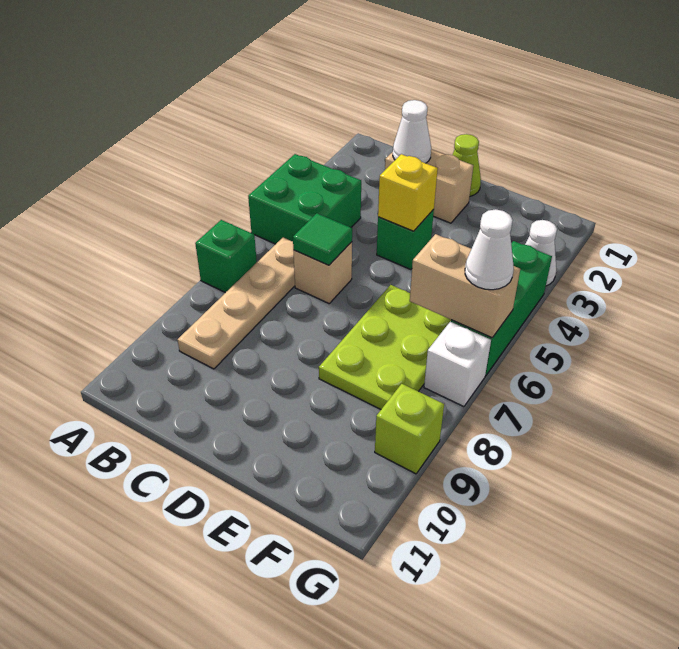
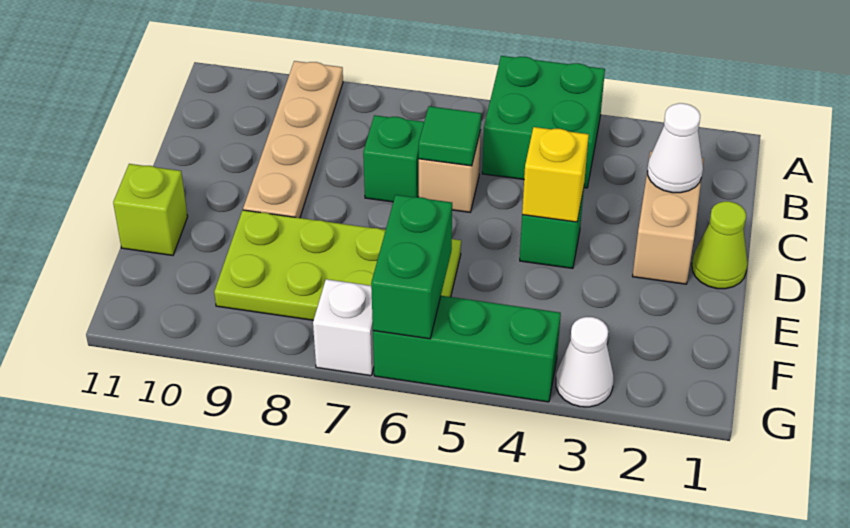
green 1x1 brick [195,220,257,293] -> green 1x1 brick moved to [363,115,424,202]
tan 1x4 plate [178,238,295,369] -> tan 1x4 plate turned to [243,61,343,218]
lime 2x3 plate [319,285,451,409] -> lime 2x4 plate [214,210,461,320]
tan 1x2 brick [410,234,520,338] -> green 1x2 brick [371,195,452,339]
white 1x1 cone [465,209,514,290] -> none
lime 1x1 brick [375,384,444,474] -> lime 1x1 brick moved to [113,164,188,255]

